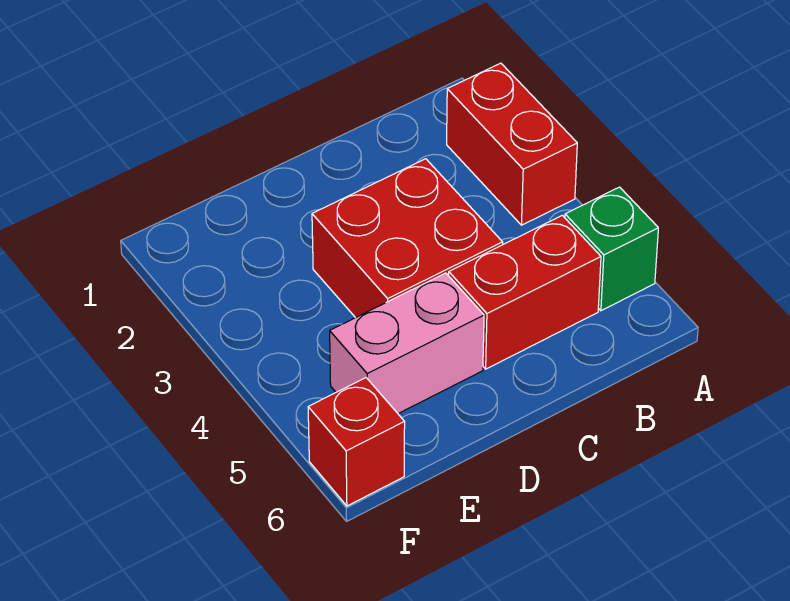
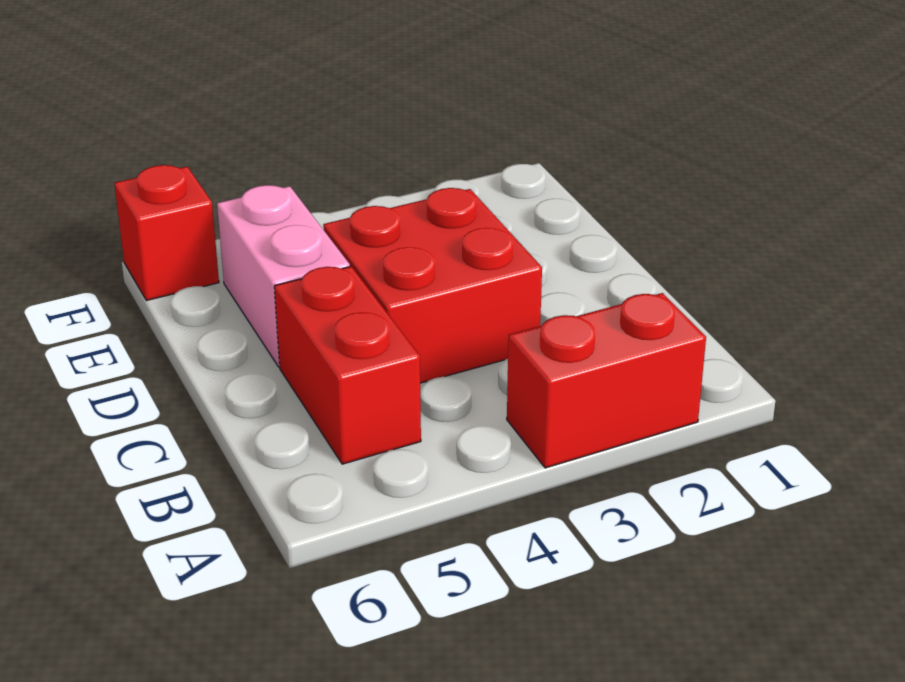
green 1x1 brick [565,187,658,311] -> none

